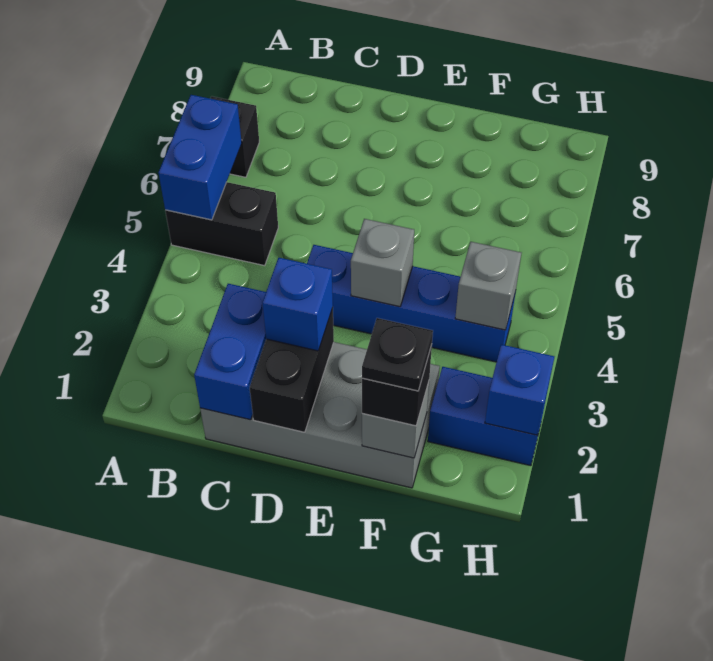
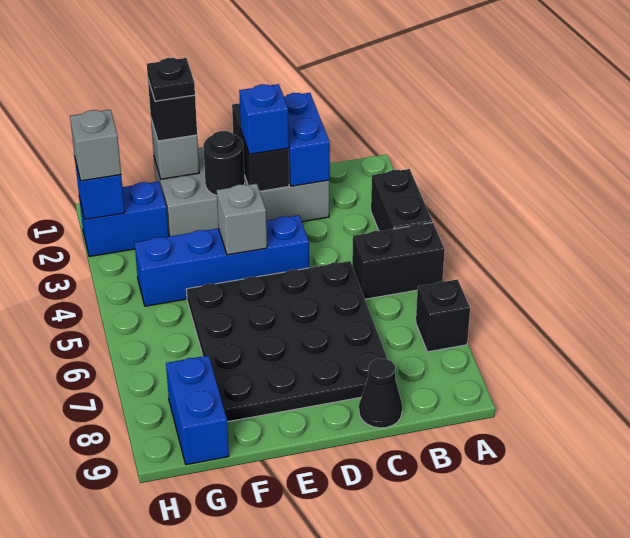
none -> black 1x2 brick [371,169,432,231]
blue 1x2 brick [158,95,242,220] -> blue 1x2 brick moved to [166,355,229,465]
none -> black 4x4 plate [186,261,387,422]
none -> black 1x1 cone [359,358,402,428]
none -> black 1x1 round brick [203,131,245,196]
grey 1x1 brick [455,242,521,330] -> grey 1x1 brick moved to [70,110,121,181]

